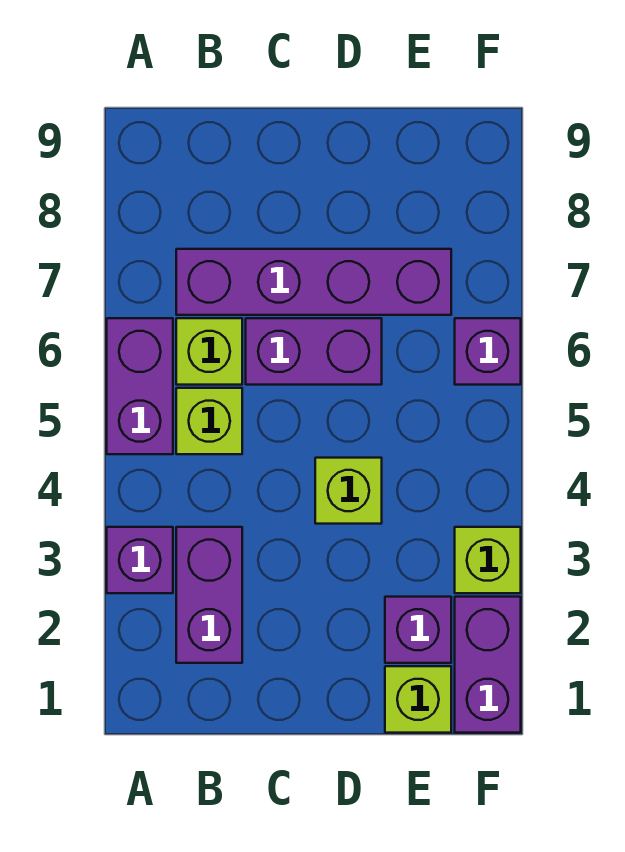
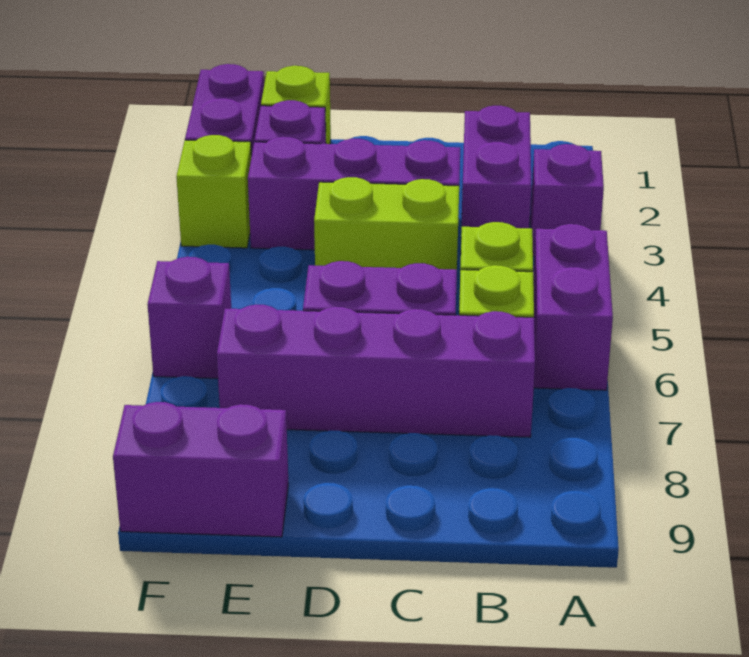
none -> purple 1x3 brick [248,137,460,250]
lime 1x1 brick [315,458,382,524] -> lime 1x2 brick [314,177,459,270]
none -> purple 1x2 brick [113,402,288,537]

